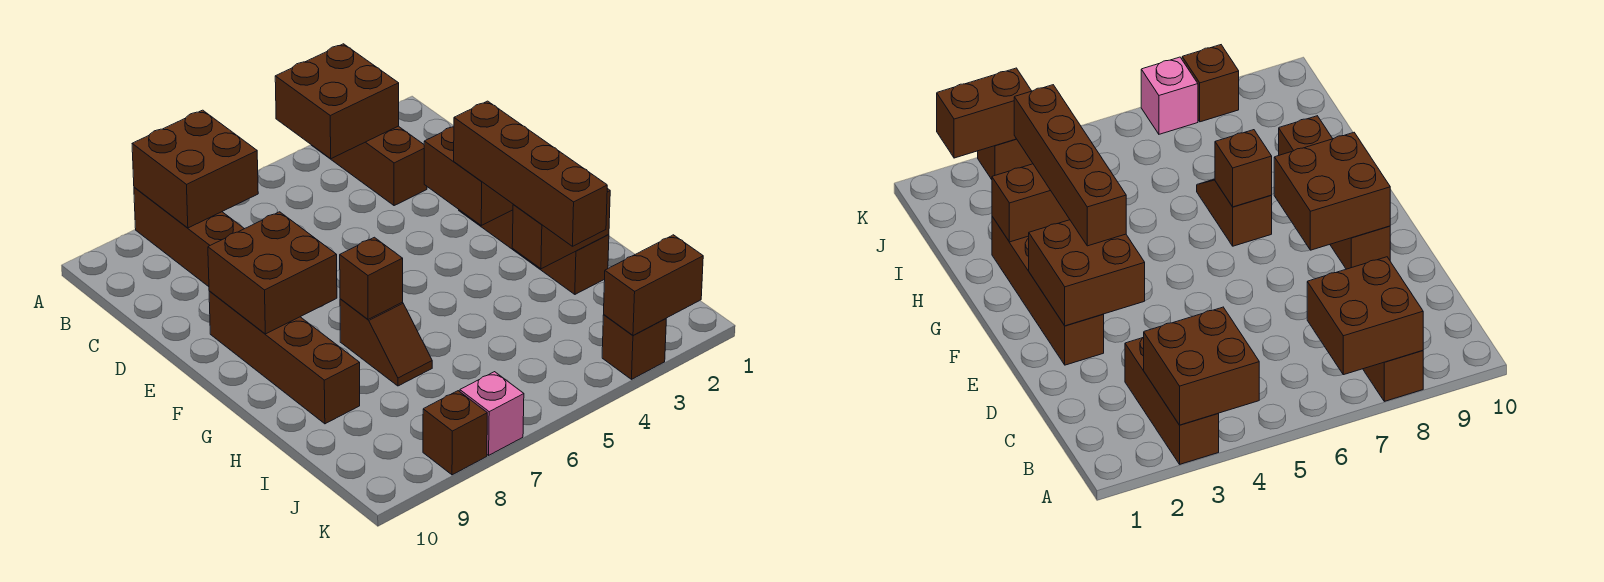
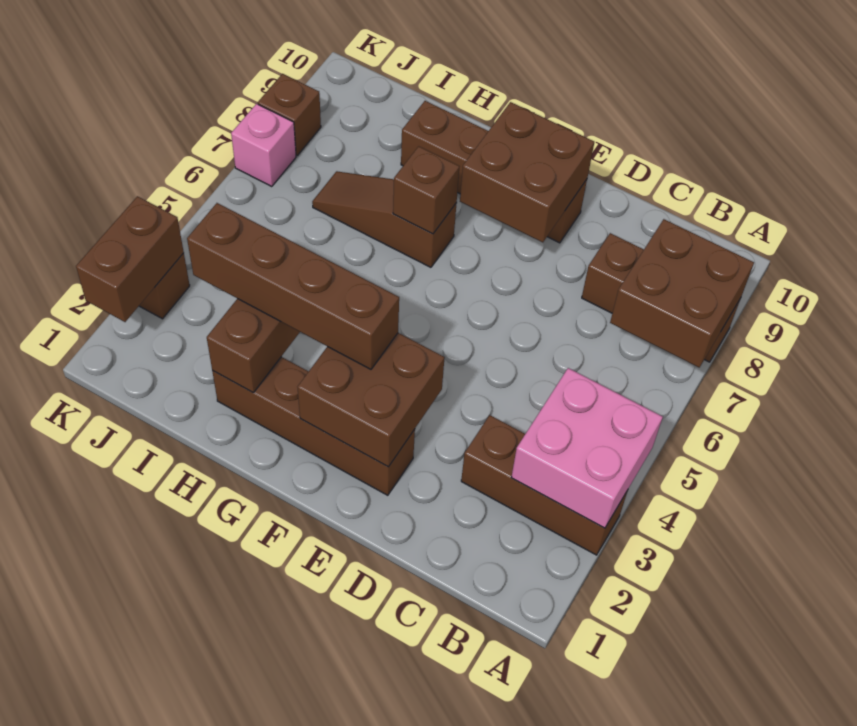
brown 2x2 brick [275,44,399,159] -> pink 2x2 brick [511,368,663,528]
brown 1x2 slope [340,299,432,386] -> brown 1x3 slope [312,171,457,267]

